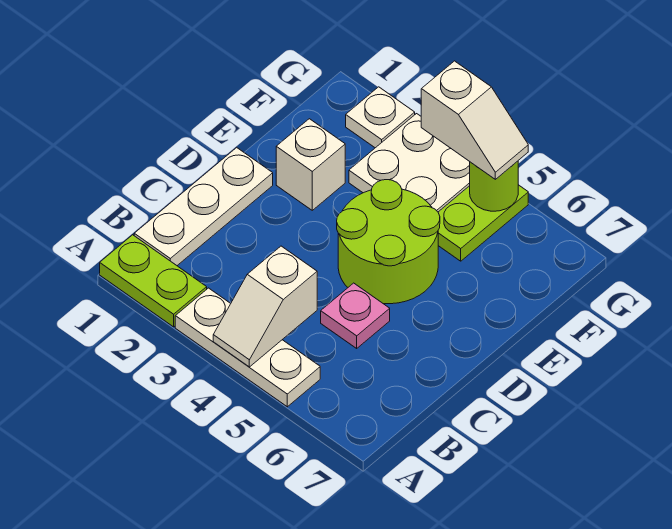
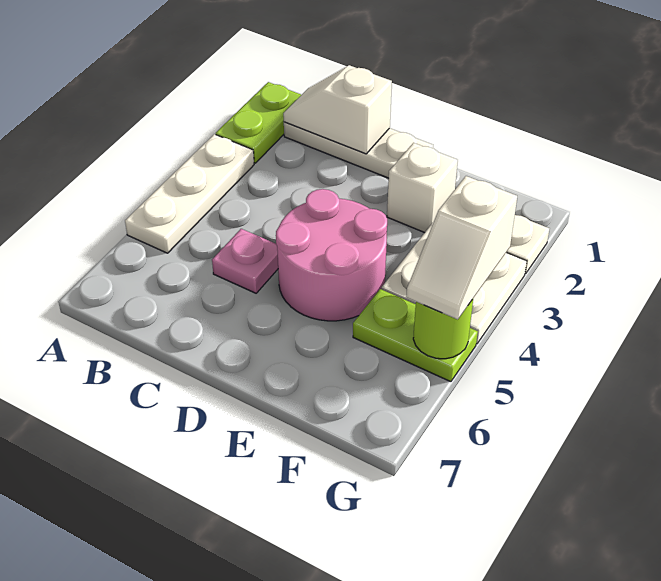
white 1x2 slope [213,246,317,367] -> white 1x2 slope moved to [283,65,392,154]
lime 2x2 round brick [337,180,440,304] -> pink 2x2 round brick [276,189,387,321]

